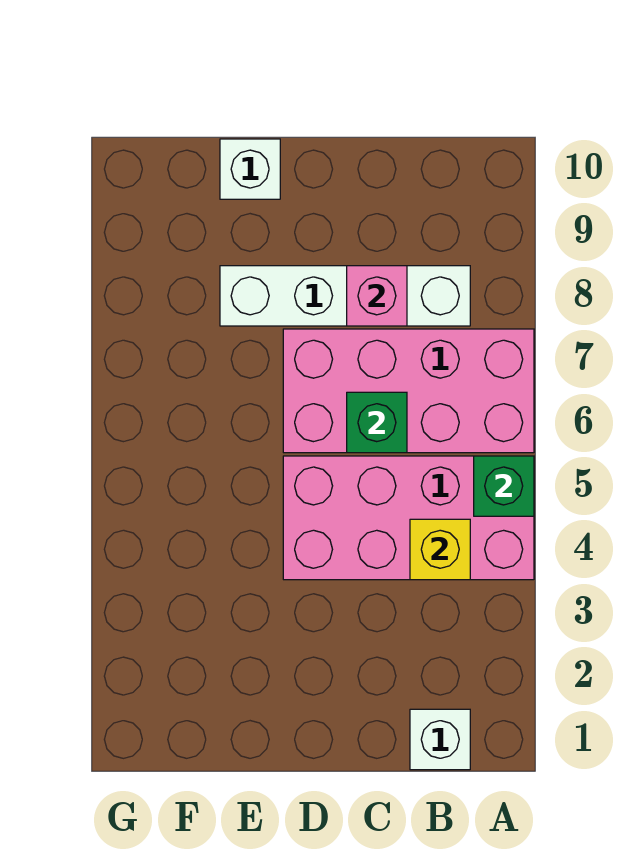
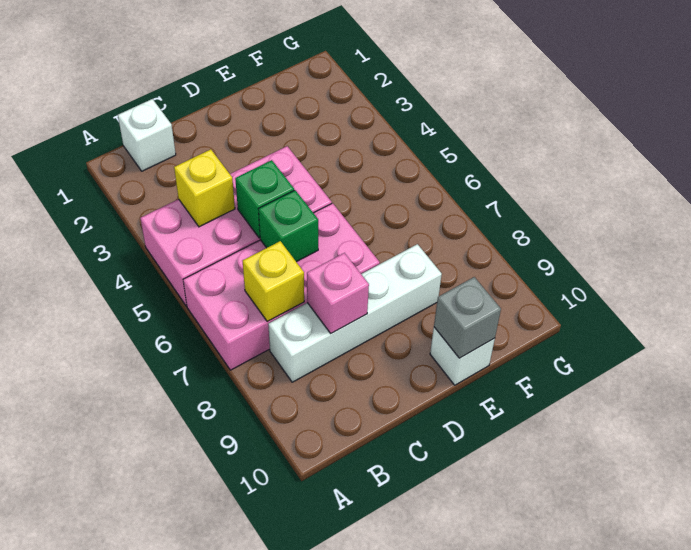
green 1x1 brick [474,456,534,516] -> green 1x1 brick moved to [235,160,294,238]
none -> yellow 1x1 brick [243,241,304,322]
none -> grey 1x1 brick [434,277,501,358]

